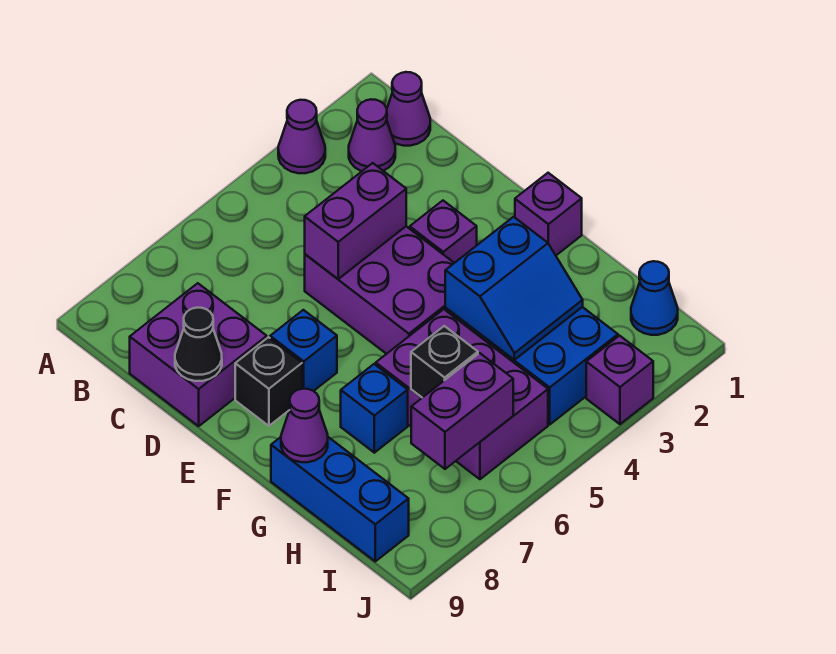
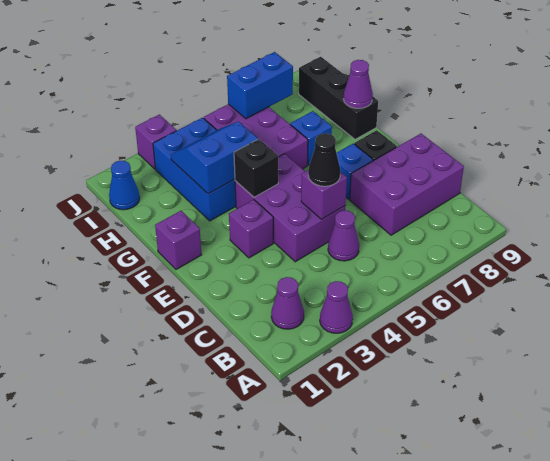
purple 1x1 cone [387,72,430,146] -> purple 1x1 cone moved to [328,210,359,261]
purple 2x2 brick [130,283,267,426] -> purple 2x3 brick [350,134,464,235]
purple 1x2 brick [305,163,406,279] -> purple 1x1 brick [301,170,347,219]
black 1x1 cone [175,308,222,381] -> black 1x1 cone moved to [308,133,341,186]
blue 1x3 brick [271,437,409,561] -> black 1x3 brick [299,57,378,139]
black 1x1 brick [411,326,478,398] -> black 1x1 brick moved to [234,139,278,197]
purple 1x2 brick [411,353,513,469] -> blue 1x2 brick [227,52,293,119]

